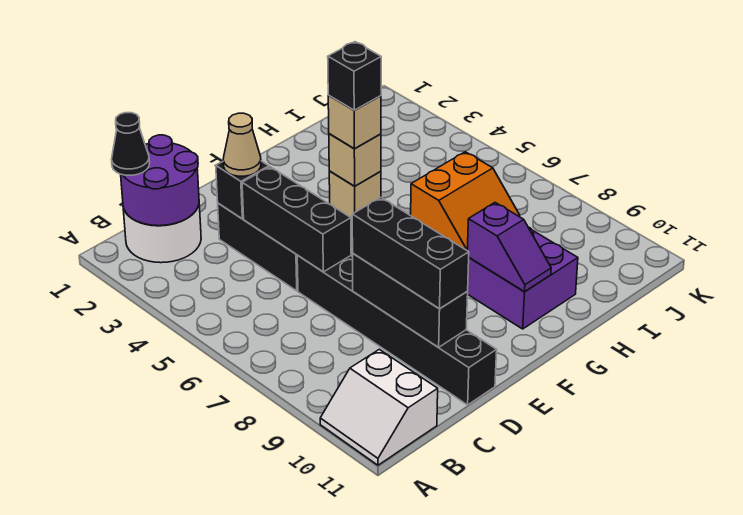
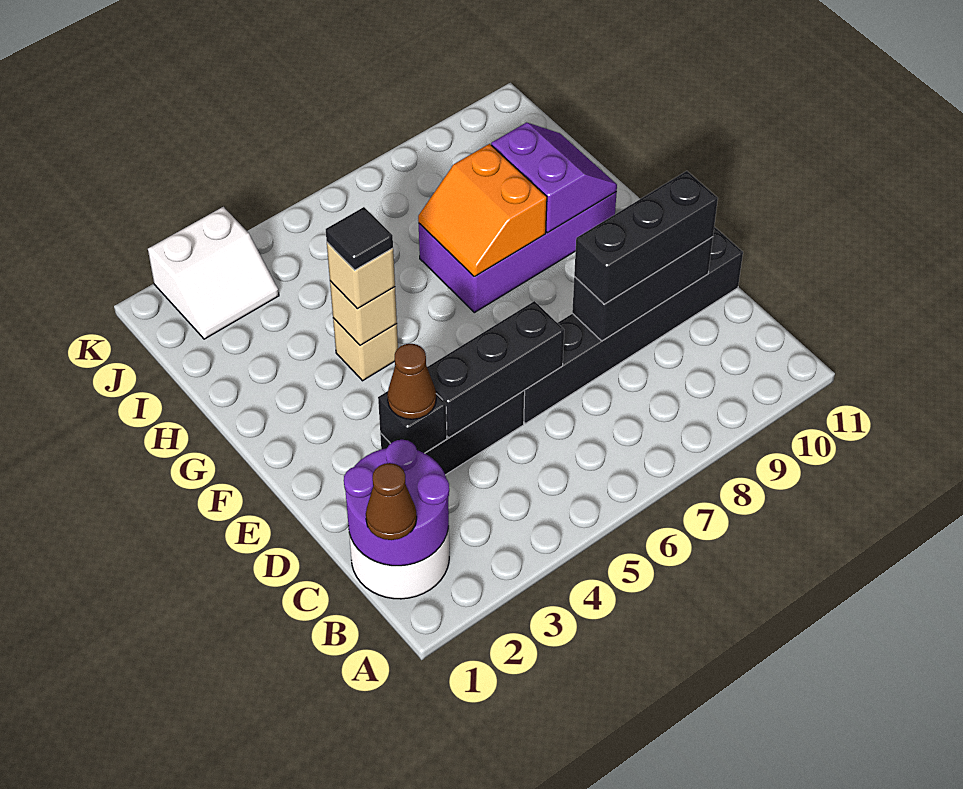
white 2x2 slope [320,349,438,465] -> white 2x2 slope moved to [148,207,279,339]
black 1x1 cone [111,113,150,175] -> brown 1x1 cone [366,463,417,540]
tan 1x1 cone [223,113,261,176] -> brown 1x1 cone [387,344,436,419]
black 1x1 brick [328,42,381,110] -> black 1x1 tile [326,207,393,270]
orange 2x2 slope [411,152,520,250] -> orange 2x2 slope turned to [418,144,547,277]
purple 1x2 slope [467,203,551,292] -> purple 2x2 slope [491,122,617,233]

